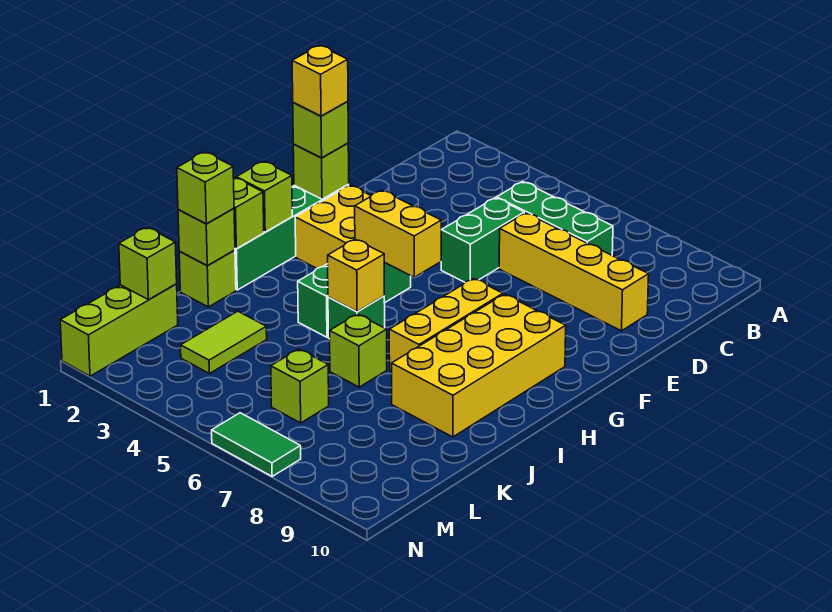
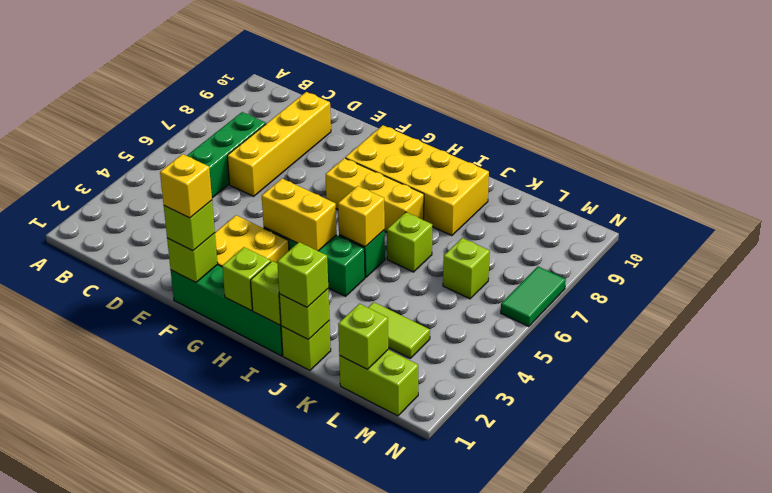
green 1x2 brick [441,198,524,282] -> none
yellow 1x2 brick [355,190,441,277] -> yellow 1x2 brick turned to [262,179,337,251]
lime 1x3 brick [60,284,178,376] -> lime 1x2 brick [339,350,418,416]

